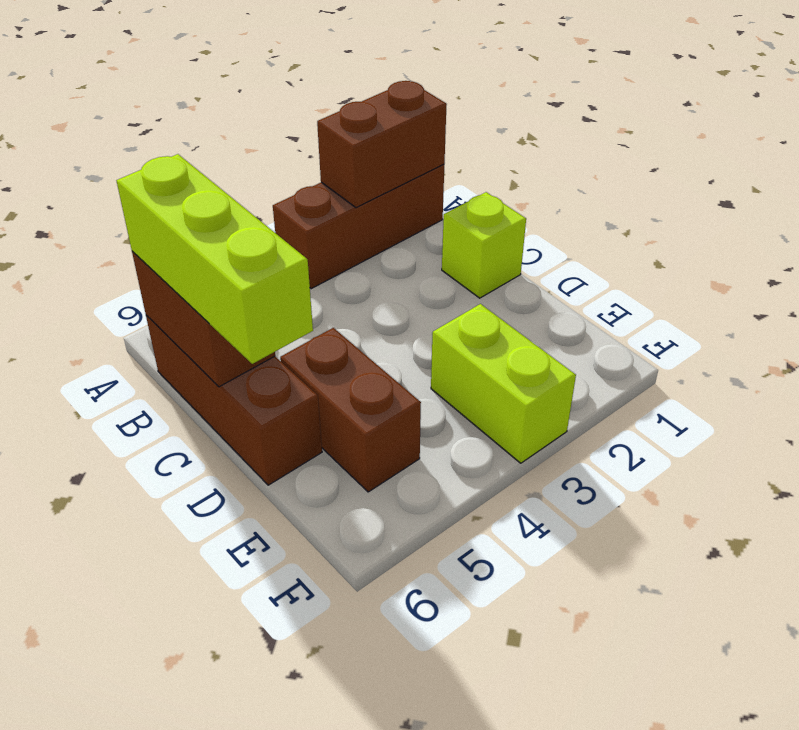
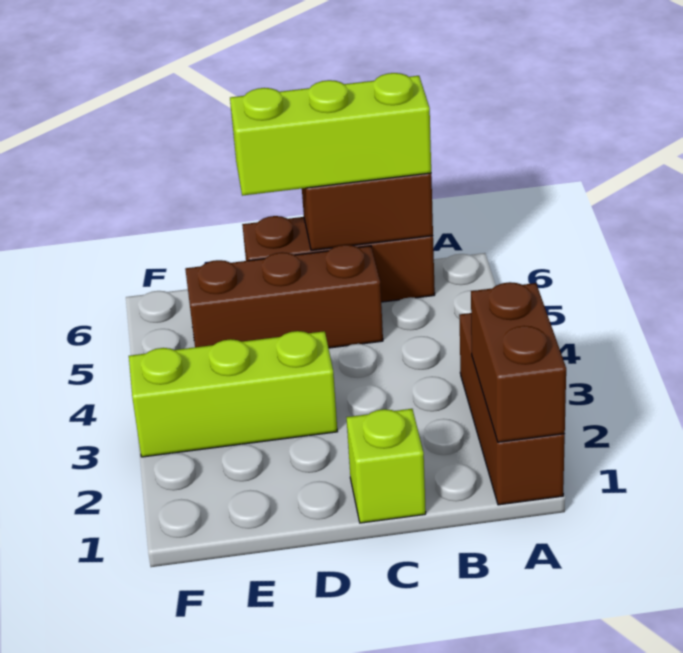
brown 1x2 brick [280,328,421,492] -> brown 1x3 brick [185,245,383,348]
lime 1x2 brick [431,304,576,463] -> lime 1x3 brick [129,331,337,457]

